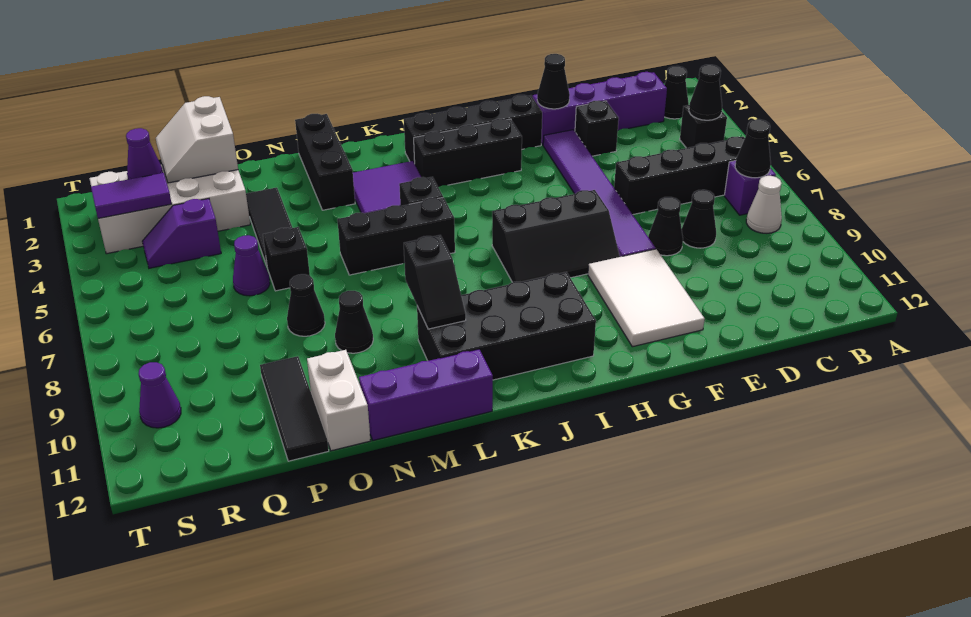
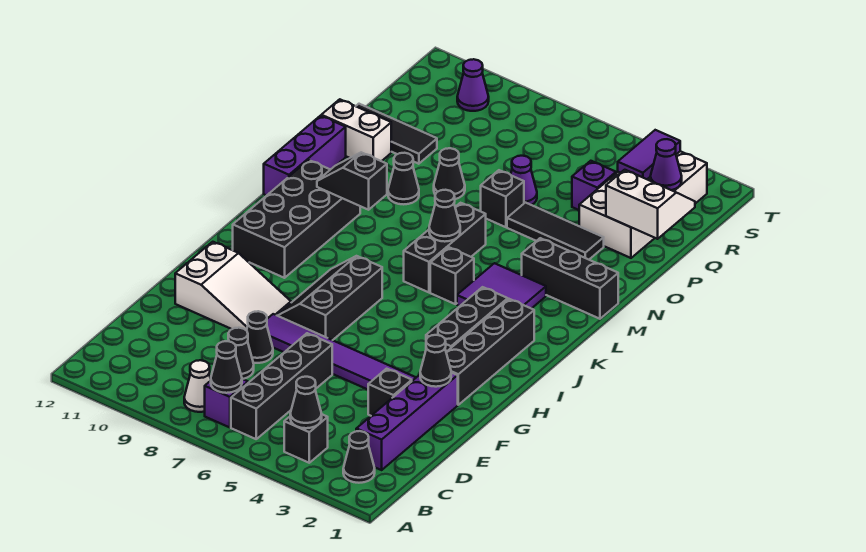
white 2x3 tile [588,249,705,347] -> white 2x3 slope [175,242,291,331]
none -> black 1x1 cone [429,190,460,242]

